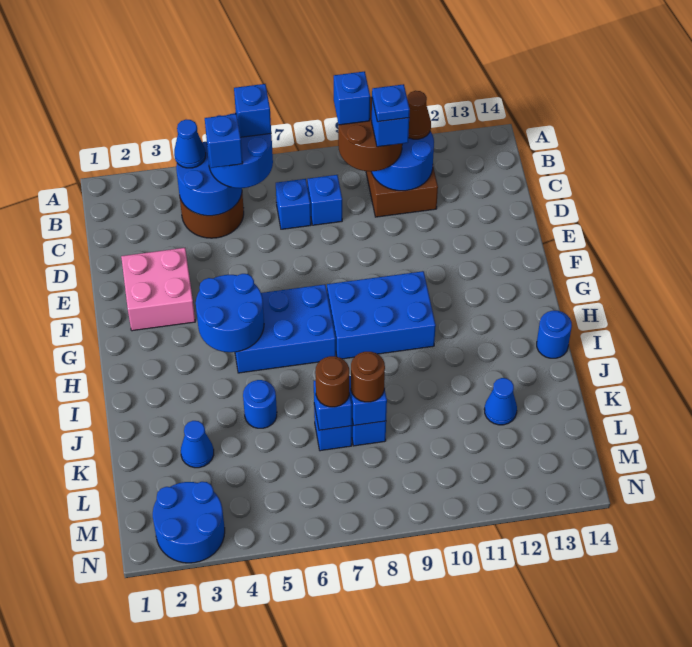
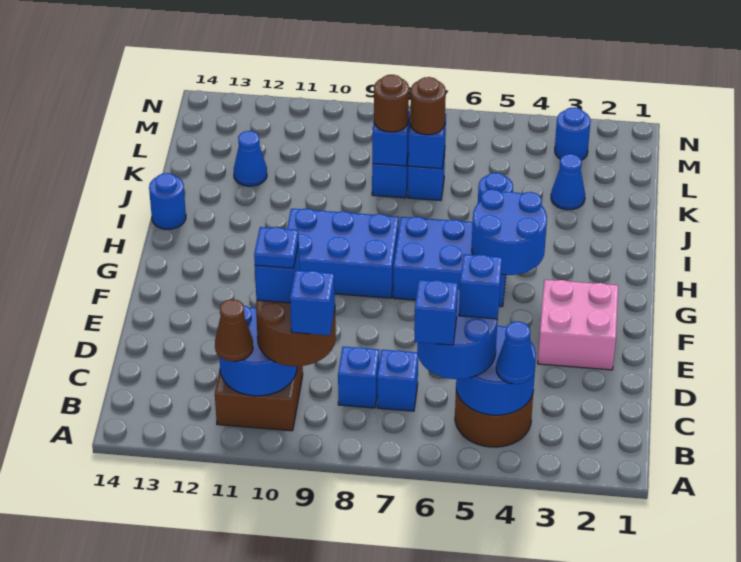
blue 2x2 round brick [153,482,225,563] -> blue 1x1 round brick [555,107,591,160]

